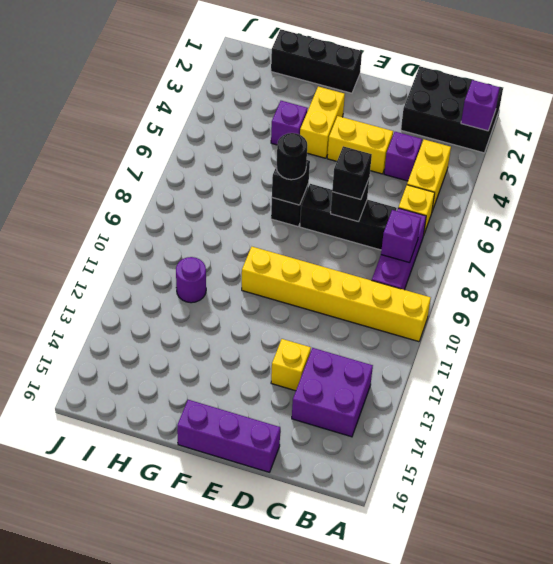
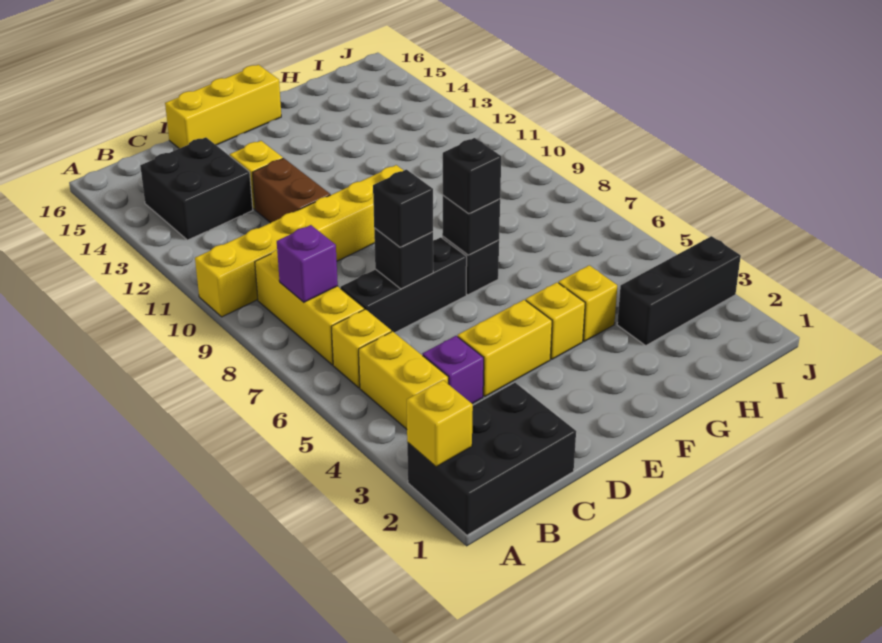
purple 1x1 brick [461,80,500,131] -> yellow 1x1 brick [407,380,473,467]
purple 1x3 brick [372,208,426,290] -> yellow 1x3 brick [255,250,364,365]
purple 2x2 brick [292,348,373,437] -> black 2x2 brick [140,137,253,240]
none -> brown 1x2 brick [252,158,330,223]
purple 1x3 brick [177,400,280,472] -> yellow 1x3 brick [165,65,281,148]
black 1x3 brick [271,29,362,93] -> black 1x3 brick moved to [617,236,741,345]
yellow 1x2 brick [300,87,345,158] -> yellow 1x1 brick [526,282,585,359]
black 1x1 round brick [276,133,307,180] -> black 1x1 brick [443,138,501,213]
purple 1x1 brick [271,101,308,145] -> yellow 1x1 brick [559,265,617,341]
purple 1x1 round brick [176,257,206,303] -> none

